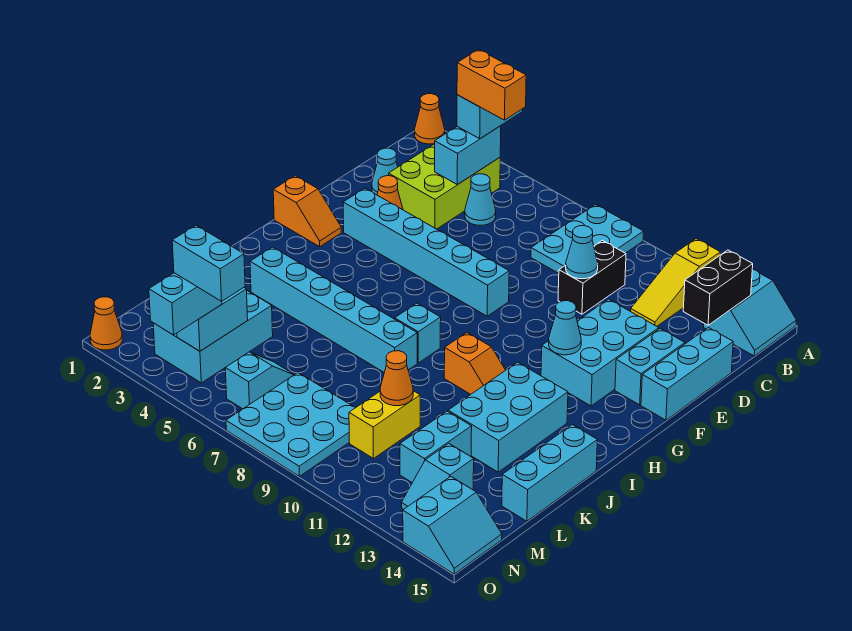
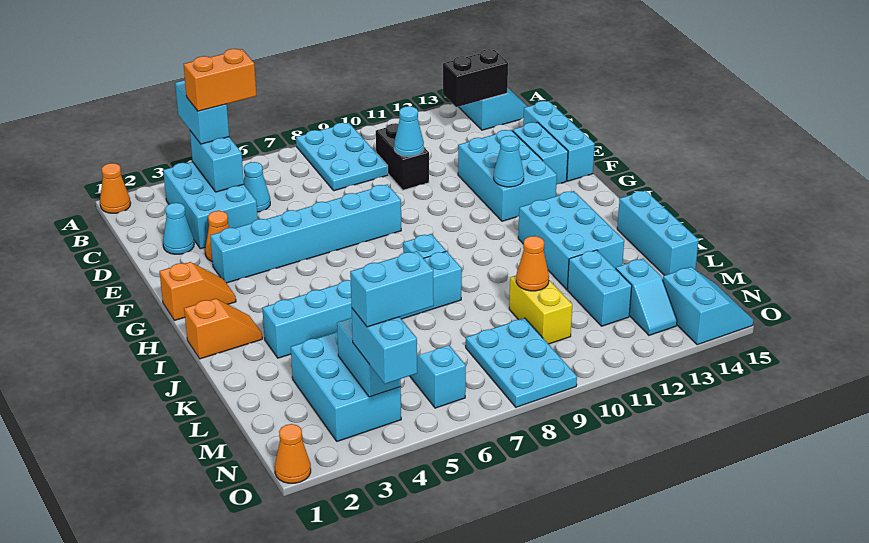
yellow 1x3 slope [631,239,720,326] -> none
lime 2x3 brick [389,144,500,229] -> cyan 2x3 brick [163,162,258,249]
black 1x2 brick [683,250,753,325] -> black 1x2 brick turned to [443,49,508,107]
orange 1x2 slope [444,333,505,394] -> orange 1x2 slope moved to [184,299,262,359]
cyan 3x3 plate [226,373,355,476] -> cyan 2x3 plate [466,318,577,407]

